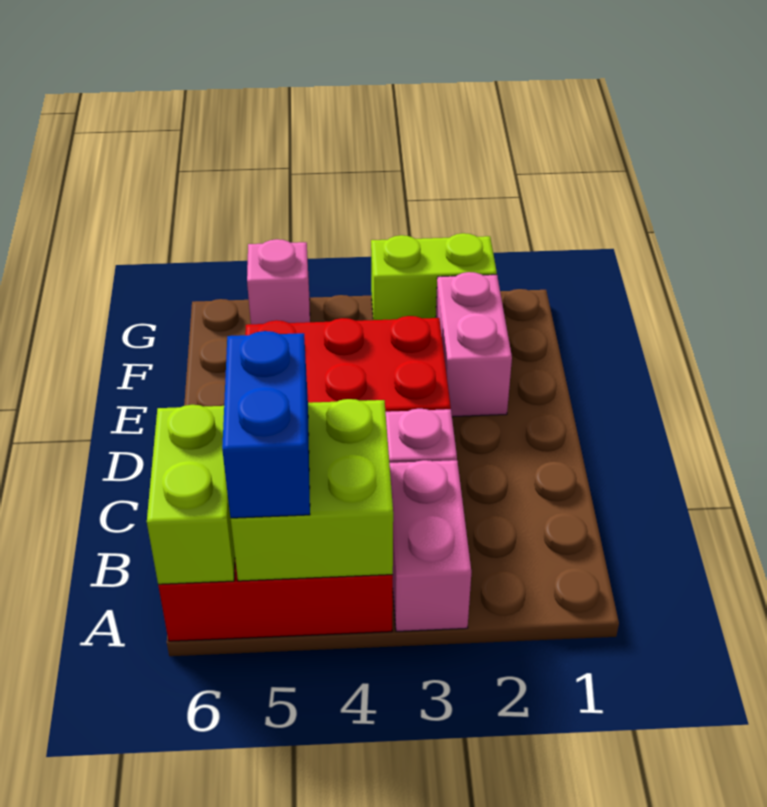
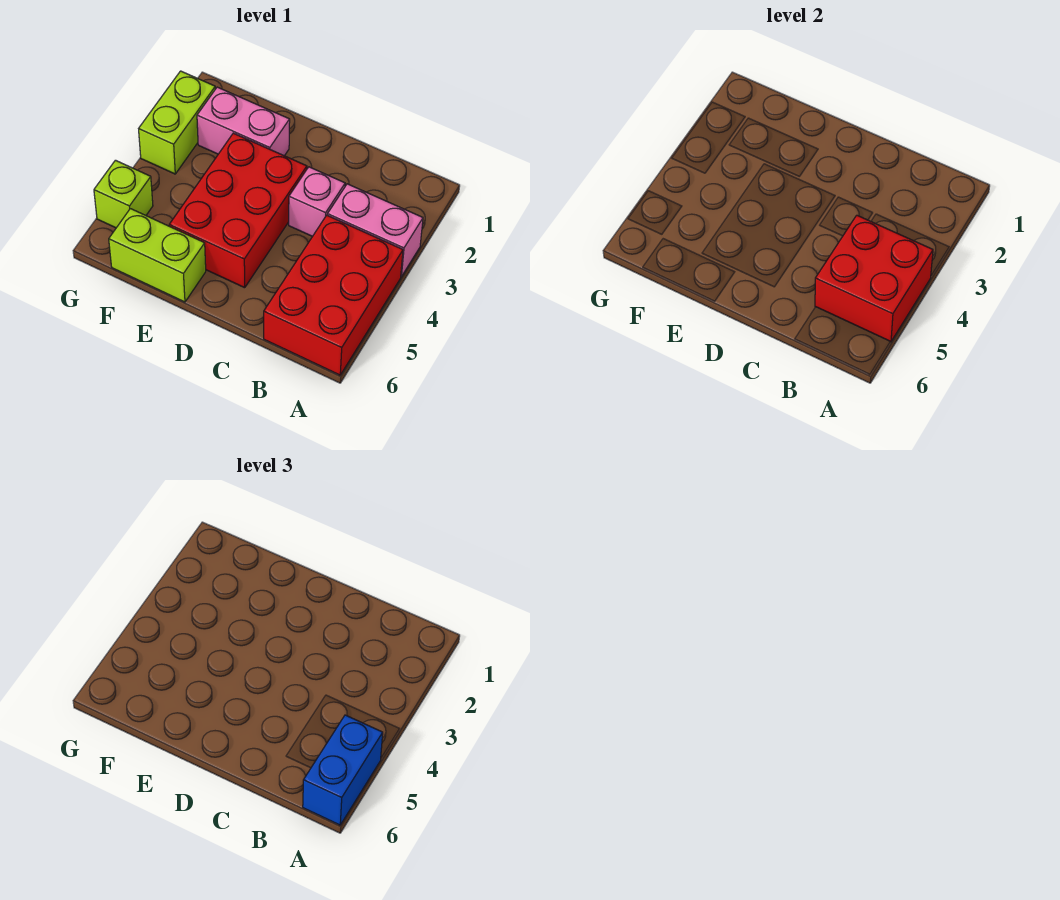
lime 2x2 brick [231,399,393,581] -> red 2x2 brick [815,215,933,342]
blue 1x2 brick [222,331,310,518] -> blue 1x2 brick turned to [303,715,383,825]
lime 1x2 brick [147,405,235,584] -> lime 1x2 brick moved to [109,209,206,302]
pink 1x1 brick [247,239,310,324] -> lime 1x1 brick [94,160,153,228]

